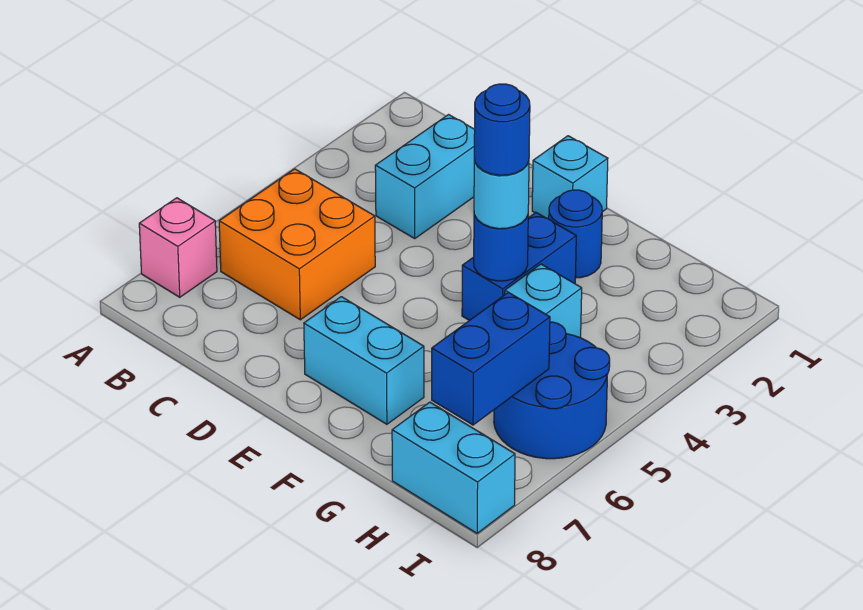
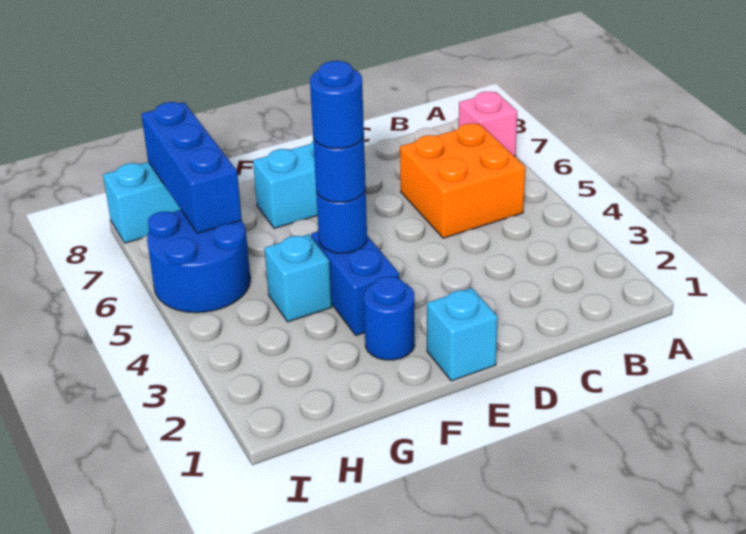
cyan 1x2 brick [375,115,475,238] -> none
cyan 1x1 round brick [474,159,529,229] -> blue 1x1 round brick [313,137,366,202]
blue 1x2 brick [432,292,550,425] -> blue 1x3 brick [141,102,242,233]

